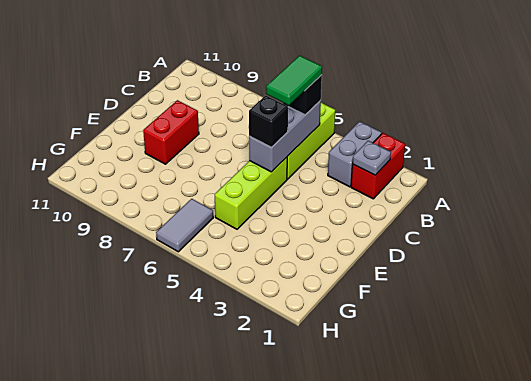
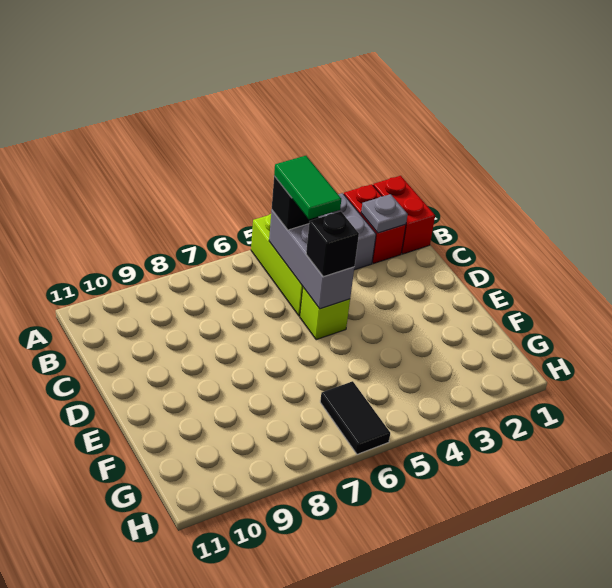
lime 1x3 brick [215,157,287,229] -> lime 1x1 brick [300,287,350,340]
red 1x2 brick [143,100,199,164] -> red 1x2 brick moved to [373,176,435,254]
grey 1x2 tile [156,199,213,252] -> black 1x2 tile [320,381,390,454]

